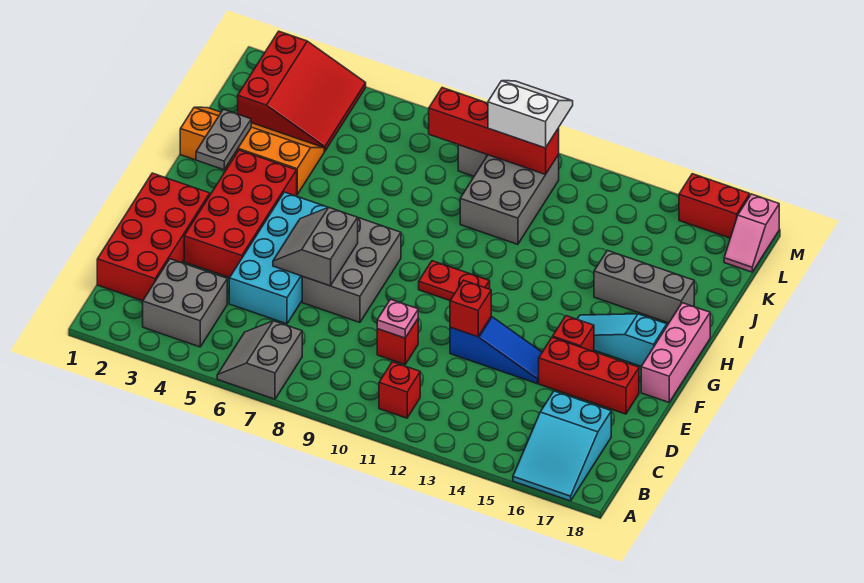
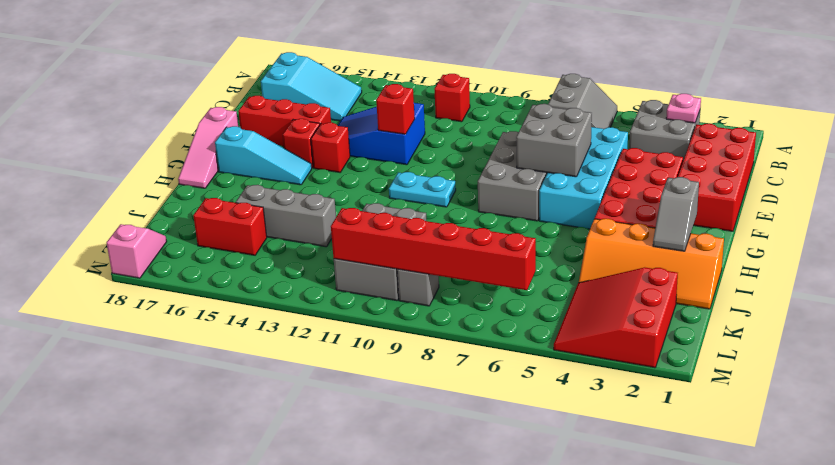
cyan 2x3 slope [513,391,611,501] -> cyan 2x3 slope turned to [261,52,362,121]
red 1x1 brick [377,319,418,364] -> red 1x1 brick moved to [311,123,350,172]
pink 1x1 plate [377,299,418,338] -> pink 1x1 plate moved to [666,94,701,123]
grey 2x2 slope [273,207,358,286] -> grey 2x2 brick [516,104,592,177]
blue 1x3 slope [450,316,542,383] -> blue 2x3 slope [338,103,425,165]
pink 1x3 brick [641,303,710,402] -> pink 1x3 slope [178,107,238,188]
red 1x2 plate [419,261,490,300] -> cyan 1x2 plate [389,172,456,207]
grey 1x2 plate [196,109,251,170] -> grey 1x2 slope [653,177,699,251]
grey 1x3 brick [594,250,694,323] -> grey 1x3 brick moved to [236,185,336,247]
red 1x4 brick [429,88,559,174] -> red 1x6 brick [331,208,536,290]
white 2x2 slope [488,81,573,148] -> none
red 1x2 brick [679,174,750,238] -> red 1x2 brick moved to [193,198,267,255]

